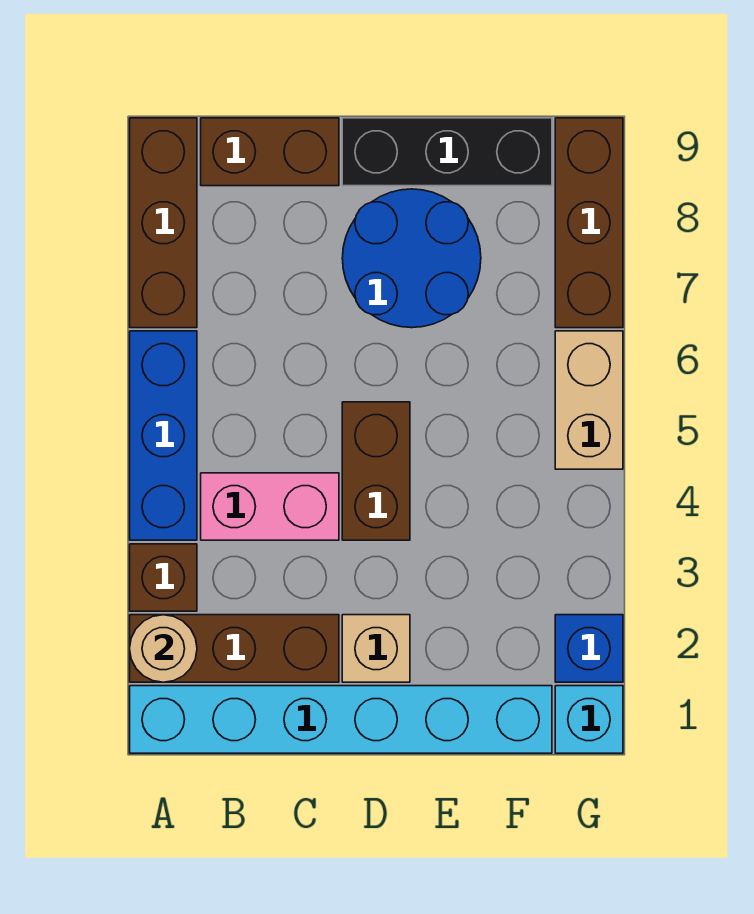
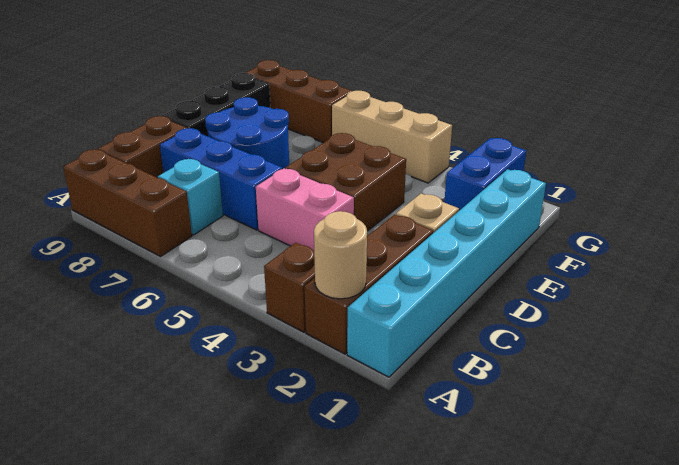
blue 1x3 brick [130,331,197,540] -> blue 1x3 brick moved to [160,128,282,230]
pink 1x2 brick [201,473,339,540] -> pink 1x2 brick turned to [256,168,354,251]
brown 1x2 brick [342,402,410,540] -> brown 2x2 brick [285,133,406,231]
cyan 1x1 brick [555,686,623,753] -> cyan 1x1 brick moved to [158,159,223,235]
blue 1x1 brick [555,615,623,682] -> blue 1x2 brick [444,138,526,211]
tan 1x2 brick [555,331,623,469] -> tan 1x3 brick [332,91,452,183]

